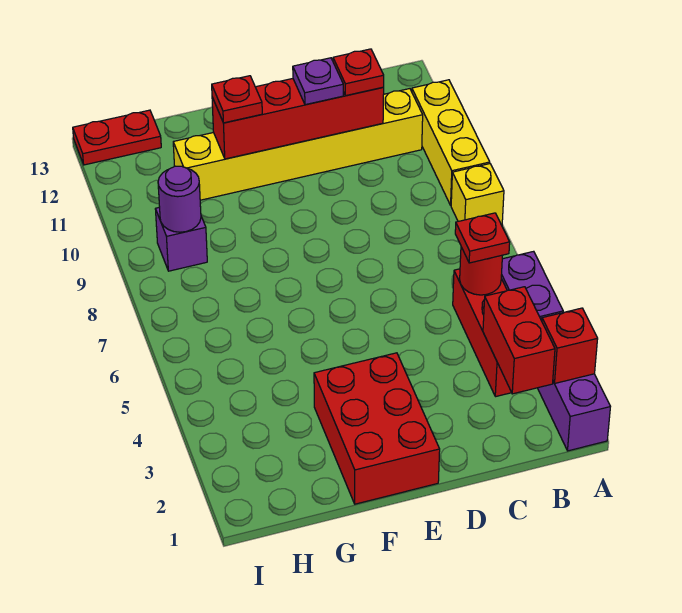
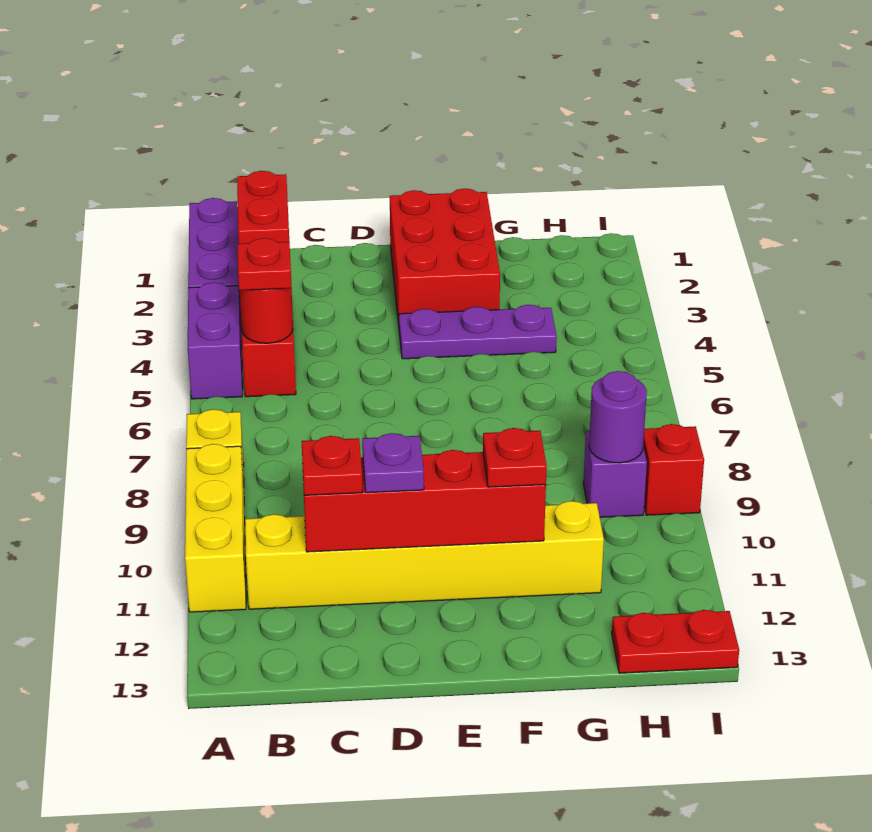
red 1x1 brick [542,308,598,383] -> red 1x1 brick moved to [643,424,704,515]
none -> purple 1x3 plate [399,305,557,359]

